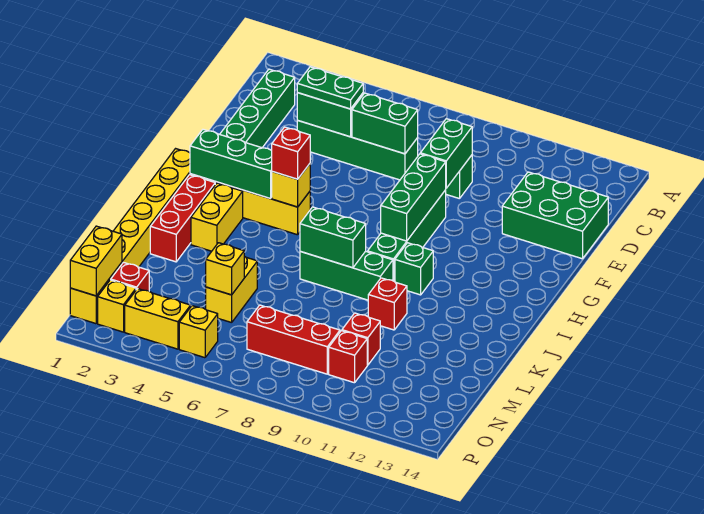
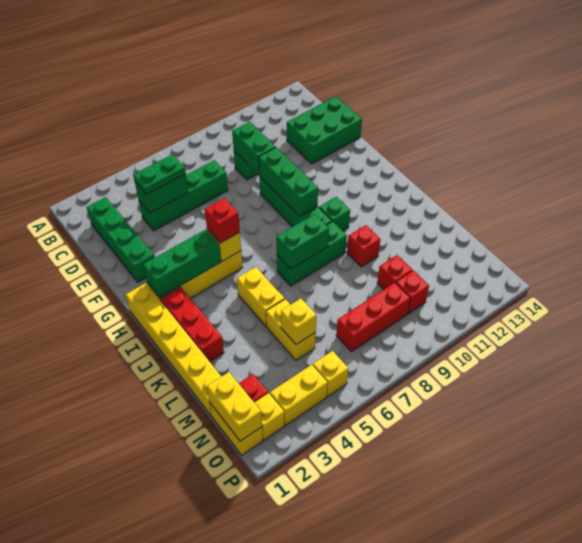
green 1x2 brick [352,93,418,154] -> none
yellow 1x2 brick [191,183,243,251] -> yellow 1x2 brick moved to [237,267,285,326]

